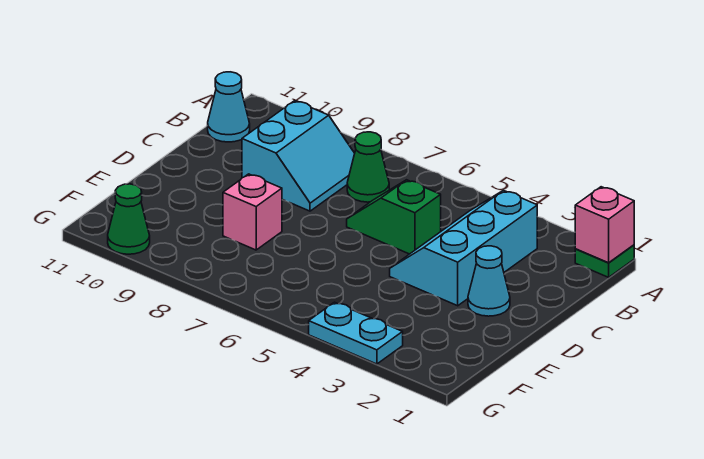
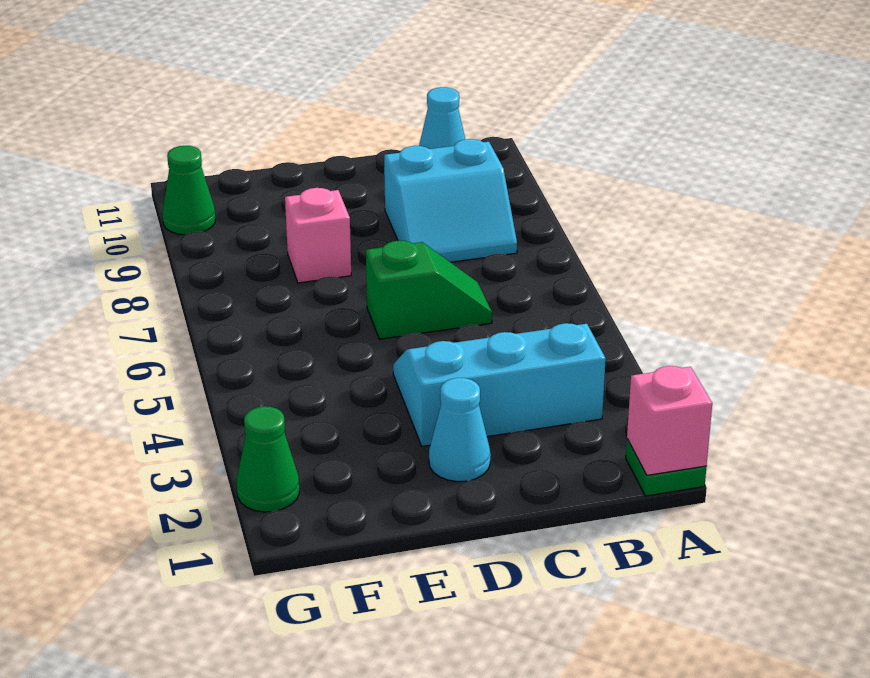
green 1x1 cone [347,132,389,202] -> green 1x1 cone moved to [237,406,300,512]
green 1x2 slope [347,180,441,254] -> green 1x2 slope turned to [366,240,492,339]
cyan 1x2 plate [309,302,403,364] -> none

